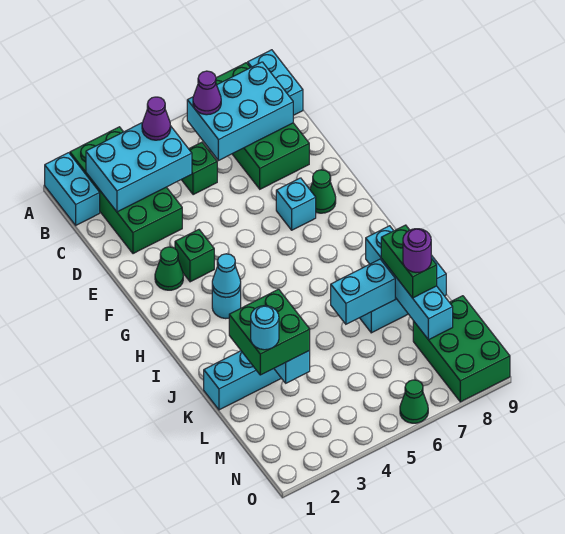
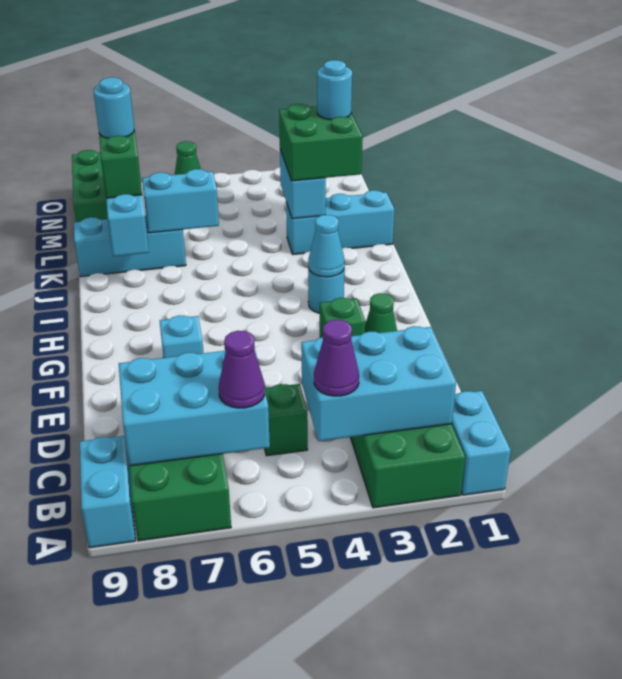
green 1x1 cone [310,170,336,213] -> none
purple 1x1 round brick [403,229,431,273] -> cyan 1x1 round brick [94,77,134,138]

